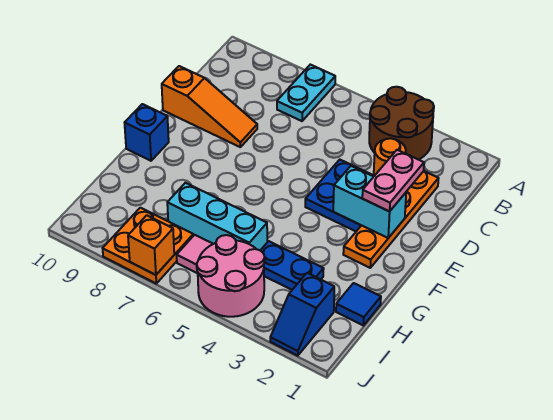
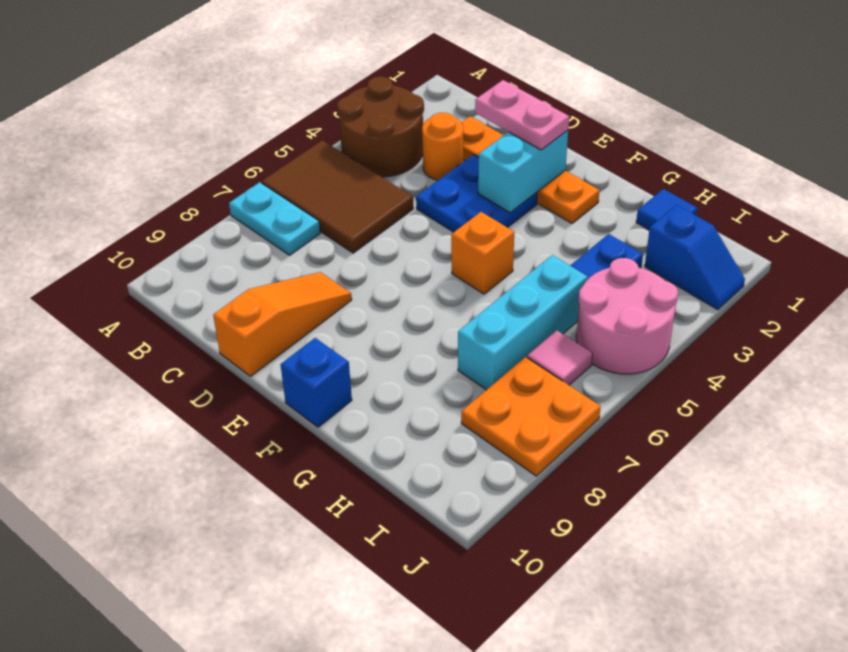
none -> brown 2x3 tile [262,140,413,253]
orange 1x1 brick [128,215,174,275] -> orange 1x1 brick moved to [451,212,514,294]

